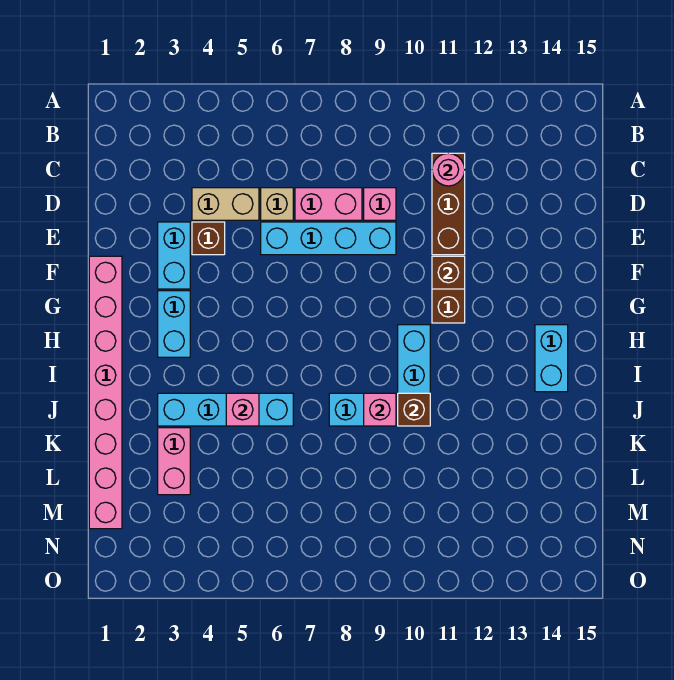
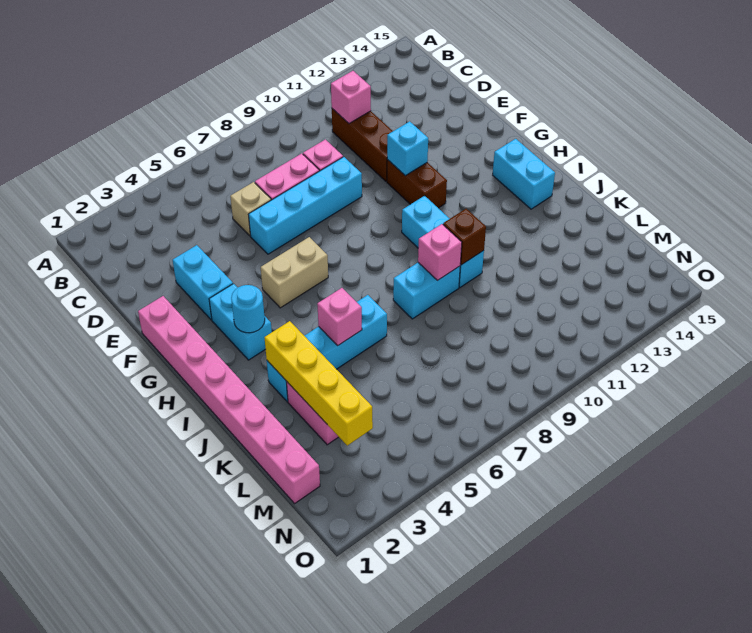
pink 1x1 round brick [432,153,465,186] -> pink 1x1 brick [331,71,371,123]
tan 1x2 brick [192,188,259,220] -> tan 1x2 brick moved to [261,237,328,308]
brown 1x1 brick [192,222,225,255] -> none
brown 1x1 brick [432,256,465,289] -> cyan 1x1 brick [387,121,428,176]
none -> cyan 1x1 round brick [231,285,265,333]
none -> yellow 1x4 brick [264,321,373,445]

